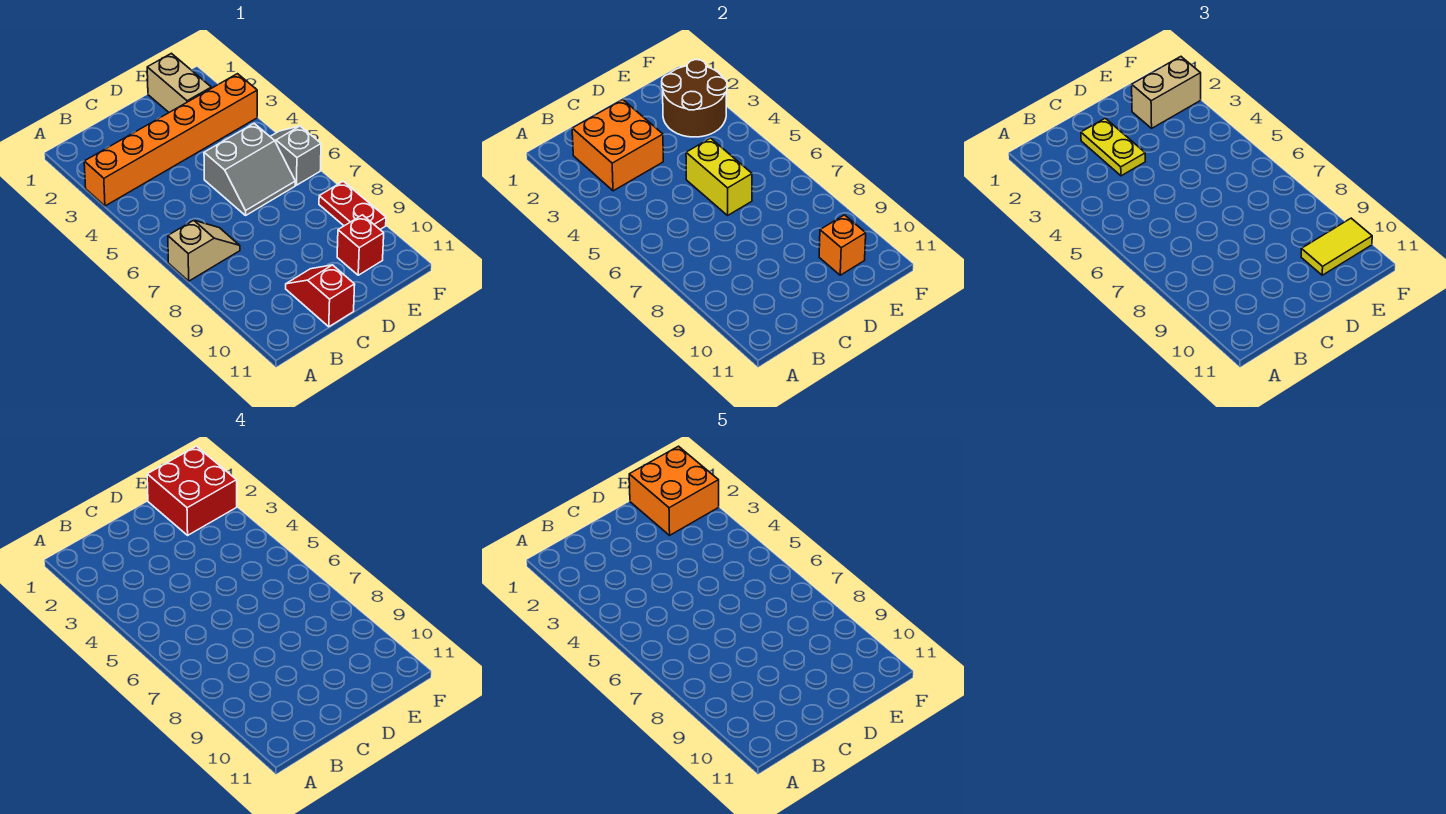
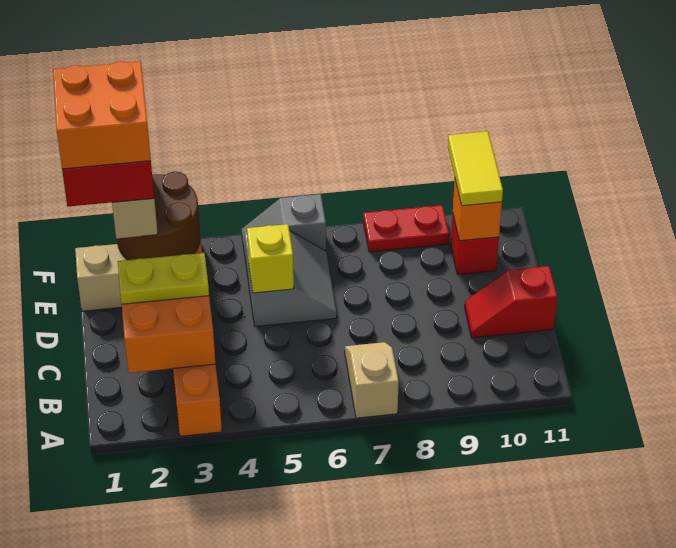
yellow 1x2 brick [686,138,752,215] -> yellow 1x1 brick [247,224,294,293]

